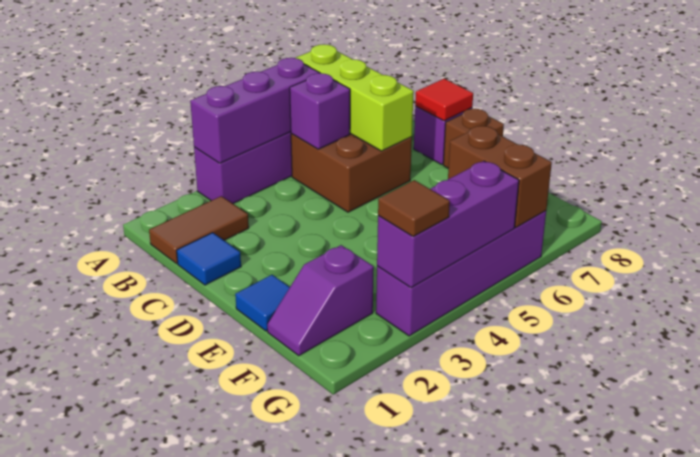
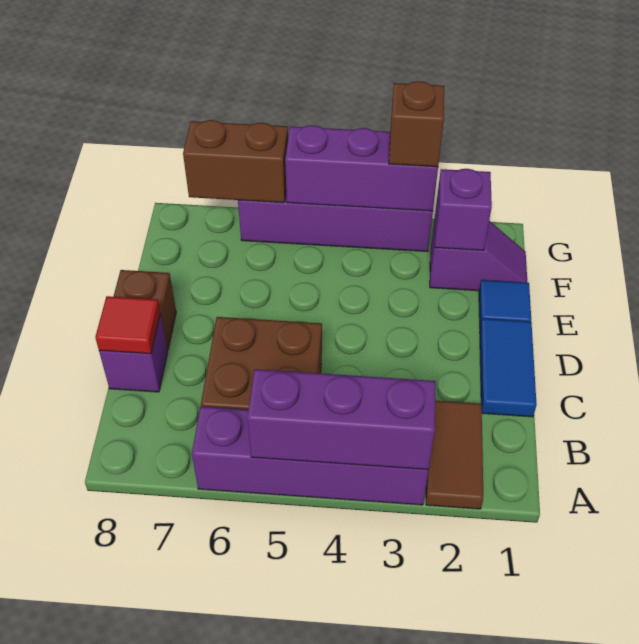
lime 1x3 brick [296,44,414,151] -> none
brown 1x2 tile [149,196,249,264] -> brown 1x2 tile turned to [426,401,483,509]
purple 1x1 brick [290,73,350,149] -> purple 1x1 brick moved to [435,169,492,251]
blue 1x1 tile [177,233,241,285] -> blue 1x2 tile [480,319,537,417]
brown 1x2 brick [448,126,552,228] -> brown 1x2 brick turned to [183,120,288,203]
brown 1x1 tile [378,180,450,237] -> brown 1x1 brick [389,81,444,167]

